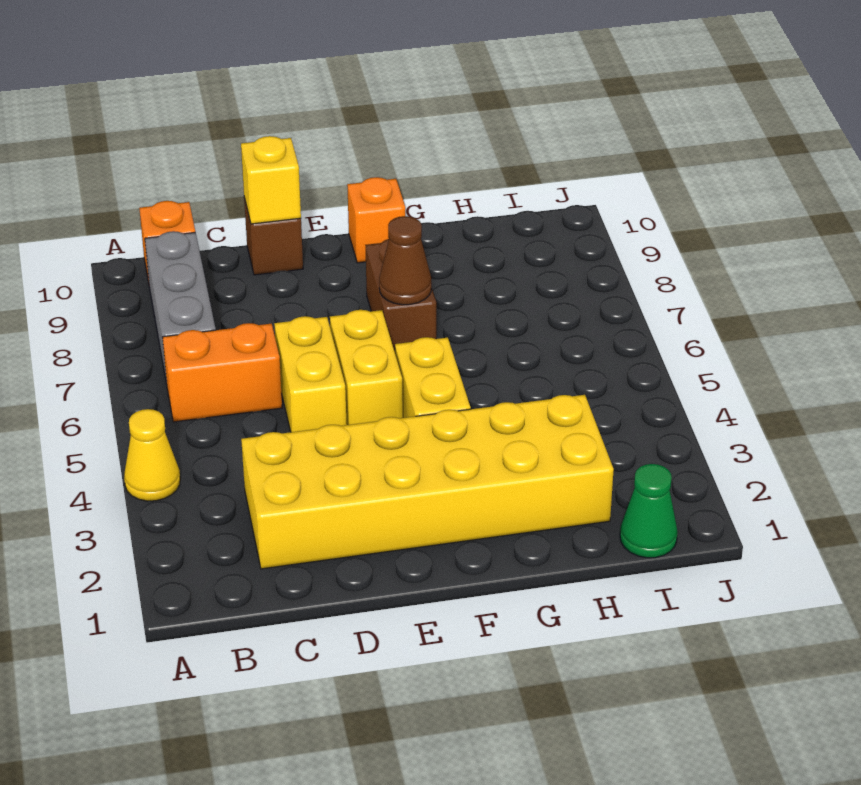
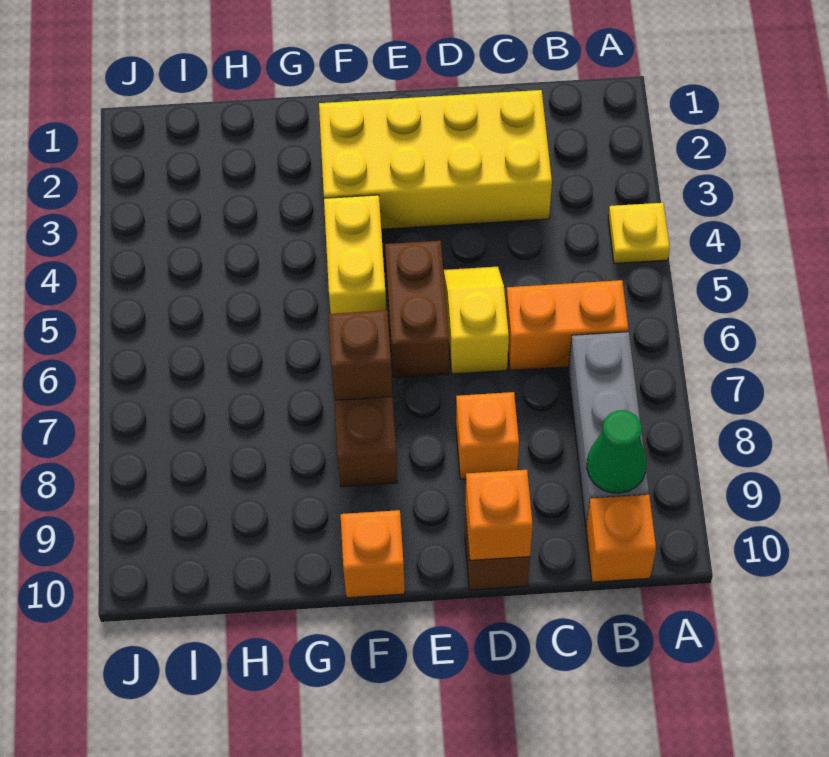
yellow 1x1 cone [124,409,180,501] -> yellow 1x1 plate [608,203,670,263]
yellow 2x6 brick [241,395,614,569] -> yellow 2x4 brick [319,90,552,229]
yellow 1x2 brick [274,316,347,432] -> yellow 1x2 slope [444,266,509,374]
none -> orange 1x1 brick [456,392,519,479]
yellow 1x1 brick [241,136,301,224] -> orange 1x1 brick [465,470,533,560]
yellow 1x2 brick [330,310,403,425] -> brown 1x2 brick [385,241,449,378]
brown 1x1 cone [379,216,431,305] -> brown 1x1 brick [329,310,392,400]
green 1x1 cone [620,464,678,558] -> green 1x1 cone moved to [587,410,647,493]

